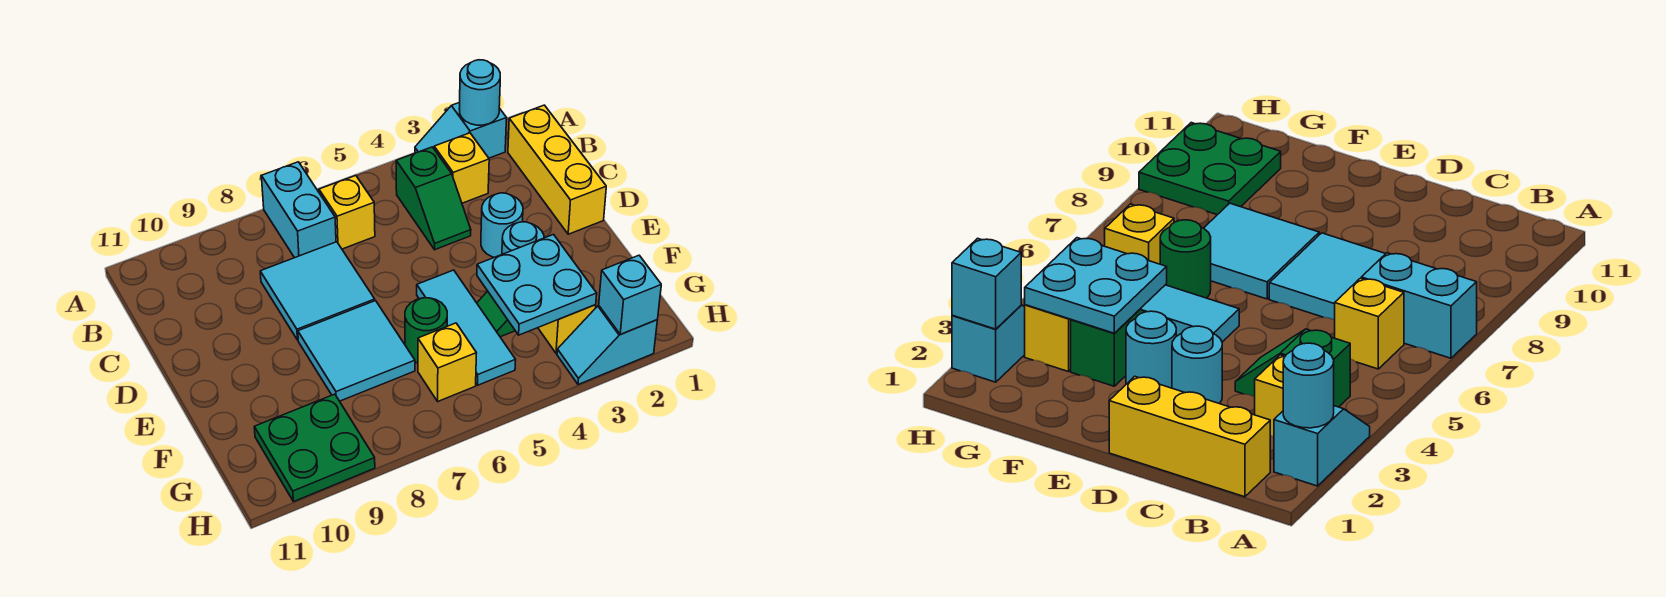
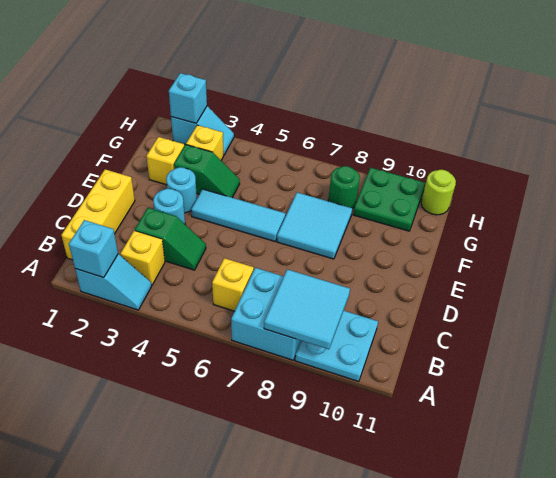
cyan 1x1 round brick [459,60,500,125] -> cyan 1x1 brick [69,220,118,278]
cyan 1x2 brick [262,162,336,258] -> cyan 2x2 brick [231,268,301,360]
green 1x2 slope [396,147,471,250] -> green 1x2 slope turned to [135,208,206,270]
cyan 2x2 tile [260,242,375,340] -> cyan 2x2 tile moved to [264,269,350,349]
cyan 1x3 tile [417,270,516,385] -> cyan 1x3 tile turned to [191,189,285,241]
cyan 2x2 plate [477,235,597,335] -> cyan 2x2 plate moved to [295,311,378,382]
green 1x1 round brick [405,298,447,363] -> green 1x1 round brick moved to [328,166,360,209]
yellow 1x1 brick [418,323,476,401] -> yellow 1x1 brick moved to [146,137,184,185]
none -> lime 1x1 round brick [421,170,456,215]

